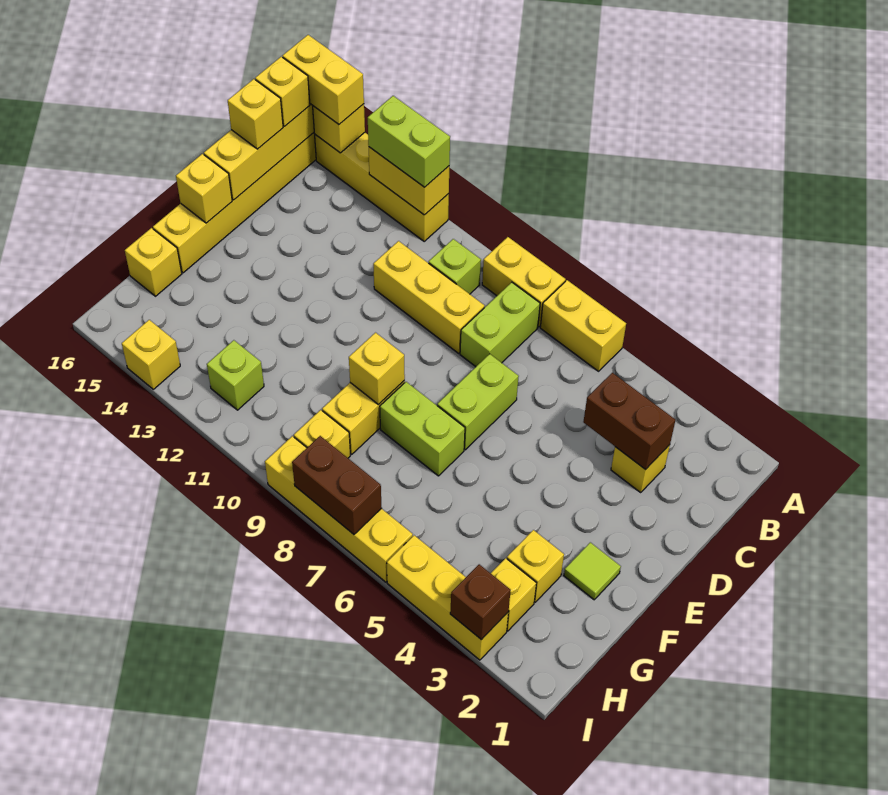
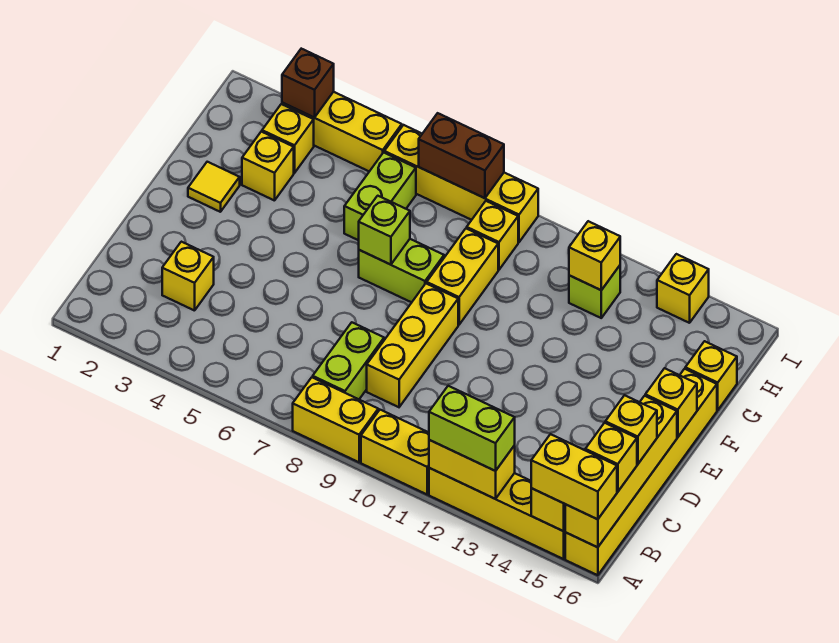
yellow 1x2 brick [540,280,626,371] -> yellow 1x2 brick moved to [361,410,429,494]
lime 1x1 brick [429,239,481,294] -> lime 1x1 brick moved to [359,196,410,265]
brown 1x2 brick [583,373,675,470] -> none
yellow 1x3 brick [373,241,484,353] -> yellow 1x3 brick turned to [367,283,458,407]
lime 1x2 brick [437,354,519,450] -> lime 1x2 brick moved to [344,152,416,240]
lime 1x1 tile [564,542,621,600] -> yellow 1x1 tile [188,162,240,212]
yellow 1x1 brick [349,333,405,405] -> yellow 1x1 brick moved to [569,221,620,290]

